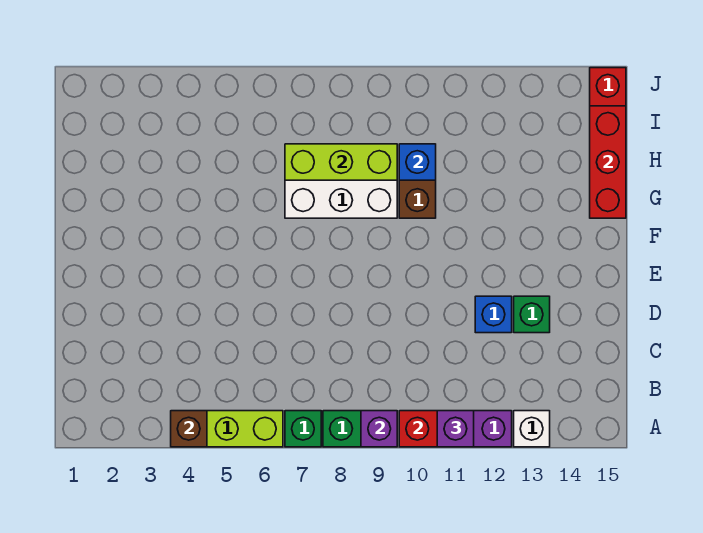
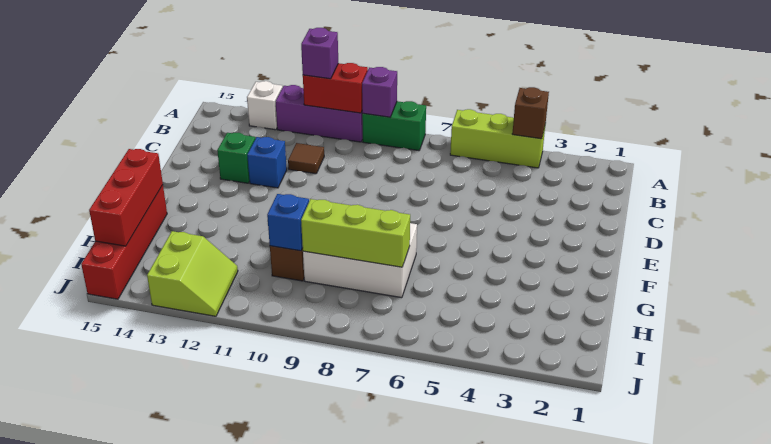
green 1x1 brick [285,411,321,447] -> none
none -> brown 1x1 tile [288,143,324,174]
none -> lime 2x2 slope [147,231,238,316]

